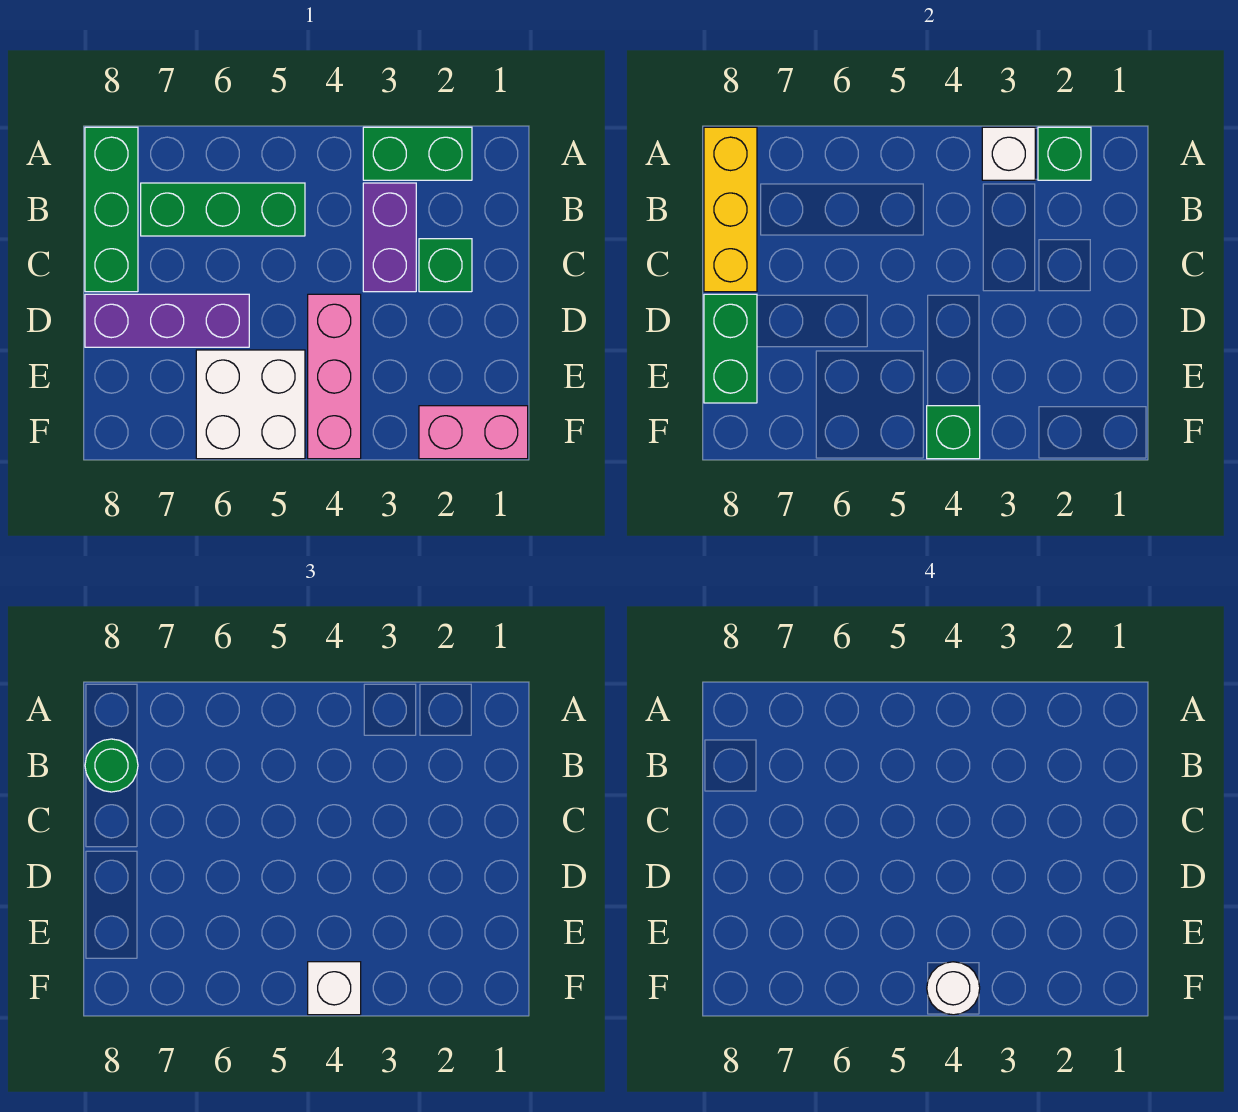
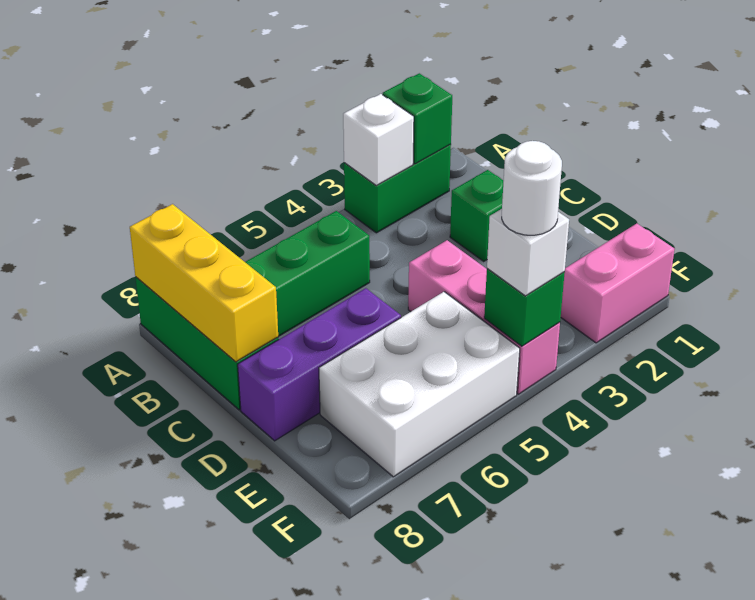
purple 1x2 brick [363,183,416,292] -> none
green 1x1 round brick [85,739,138,792] -> none
green 1x2 brick [704,294,757,403] -> none
white 2x2 brick [196,350,305,459] -> white 2x3 brick [319,292,520,477]

